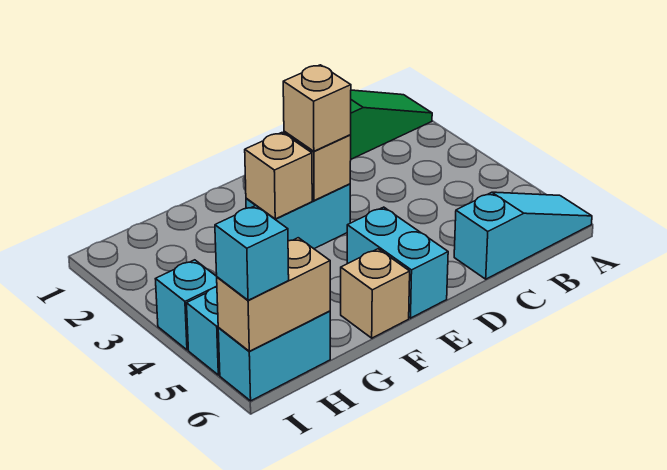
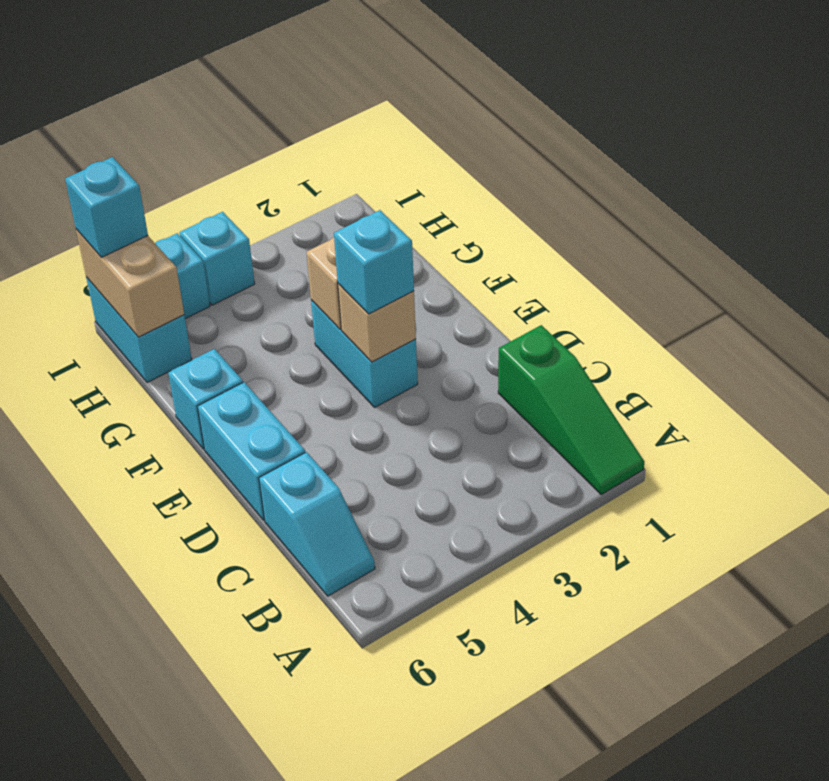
cyan 1x3 slope [454,192,592,279] -> cyan 1x2 slope [259,452,375,596]
tan 1x1 brick [283,65,351,151] -> cyan 1x1 brick [334,210,414,314]
cyan 1x2 brick [347,207,448,318] -> cyan 1x2 brick turned to [197,382,305,520]
tan 1x1 brick [341,249,410,338] -> cyan 1x1 brick [168,349,243,449]

